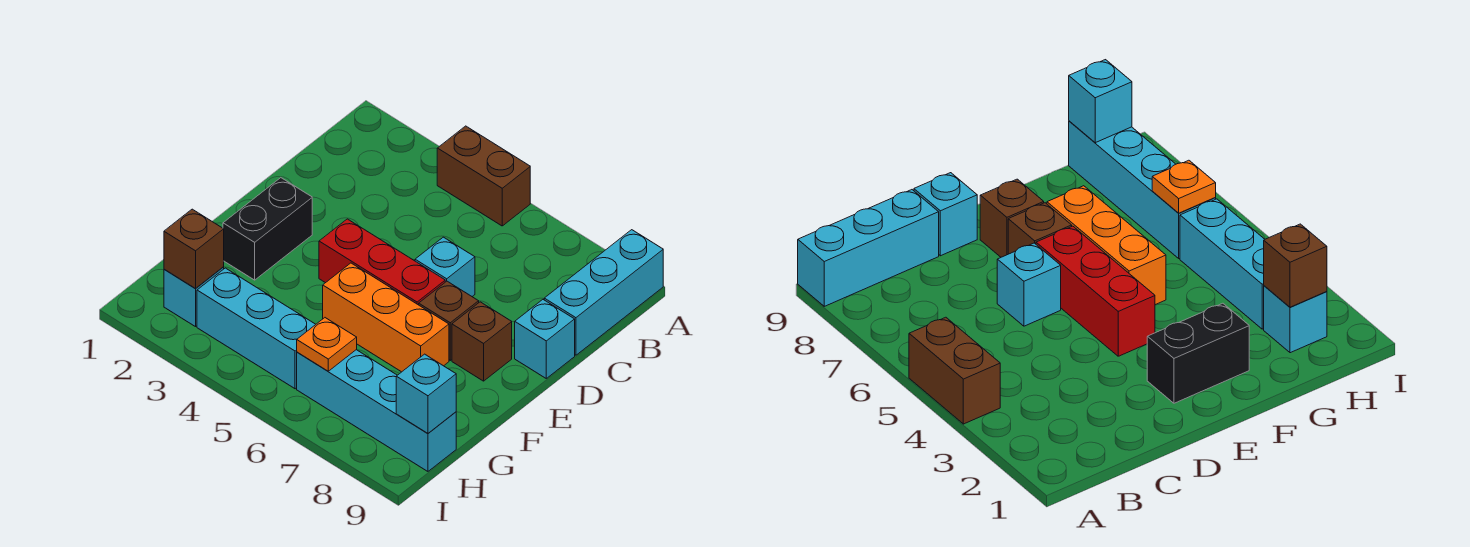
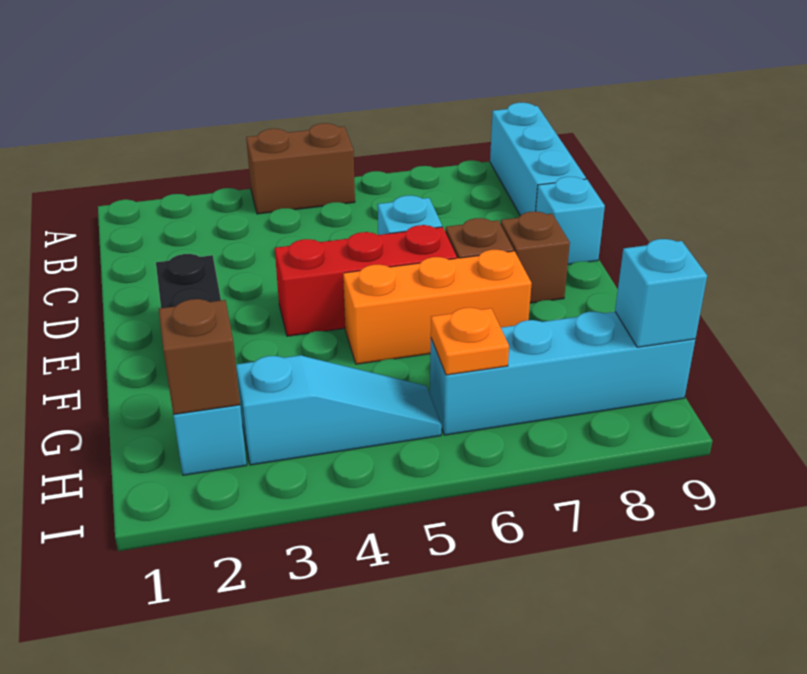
cyan 1x3 brick [197,268,316,389] -> cyan 1x3 slope [236,355,442,465]

